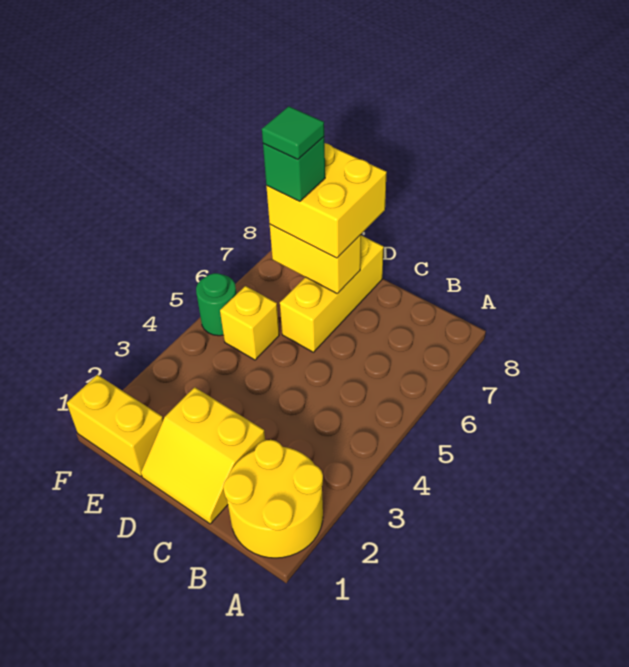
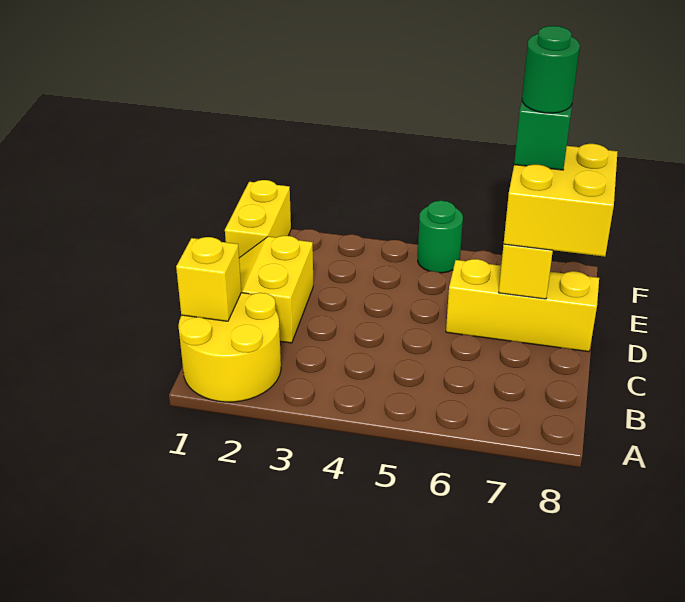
yellow 1x1 brick [220,286,279,360] -> yellow 1x1 brick moved to [176,237,241,321]
green 1x1 tile [262,106,324,159] -> green 1x1 round brick [522,26,580,113]

